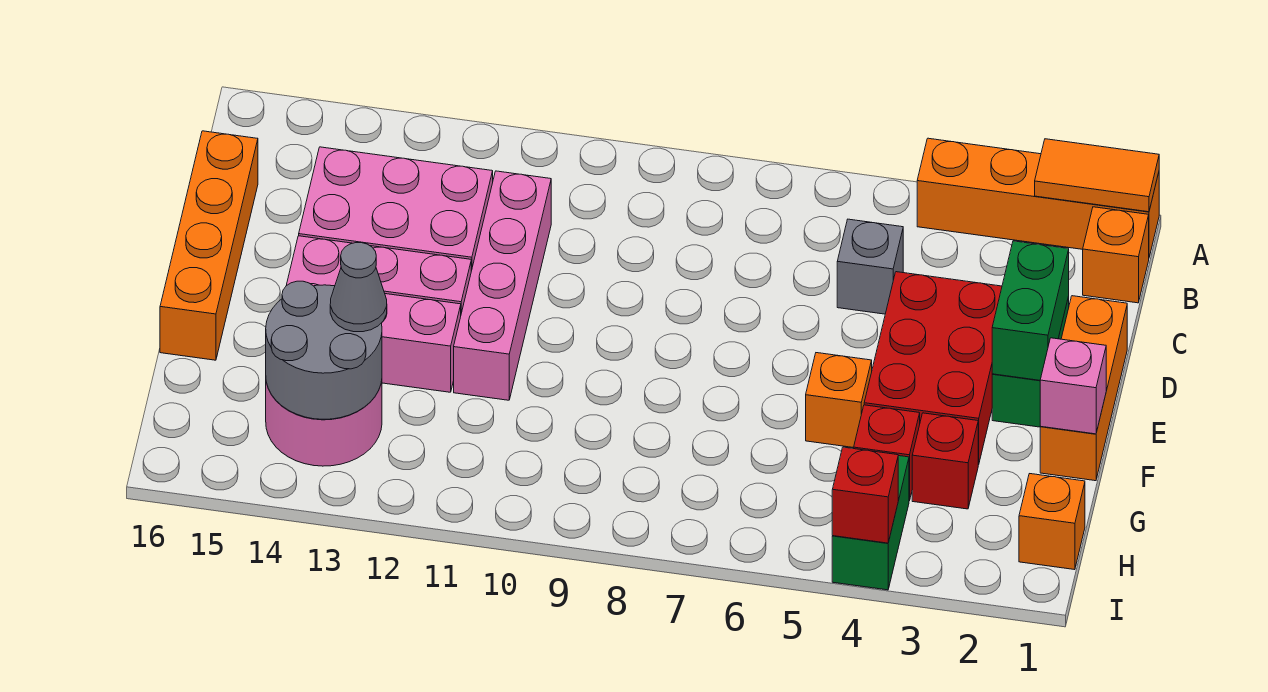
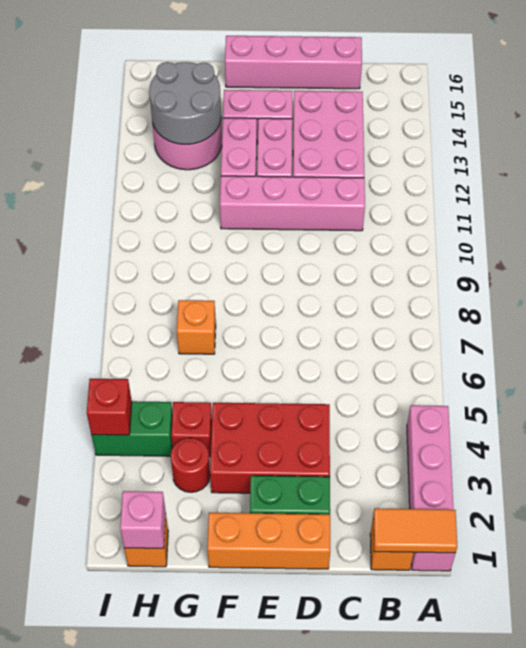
orange 1x4 brick [917,138,1159,257] -> pink 1x4 brick [407,405,455,571]
orange 1x2 tile [1035,139,1159,212] -> orange 1x2 tile turned to [373,508,457,553]
grey 1x1 brick [837,219,903,314] -> none
orange 1x4 brick [160,131,258,360] -> pink 1x4 brick [225,36,362,89]
green 1x2 brick [992,241,1069,380] -> none
pink 1x1 brick [1040,338,1106,434] -> pink 1x1 brick moved to [120,491,166,548]
orange 1x1 brick [806,353,872,448] -> orange 1x1 brick moved to [177,300,216,354]
red 1x1 brick [912,413,979,509] -> red 1x1 round brick [171,438,210,492]
grey 1x1 cone [330,243,387,332] -> none

